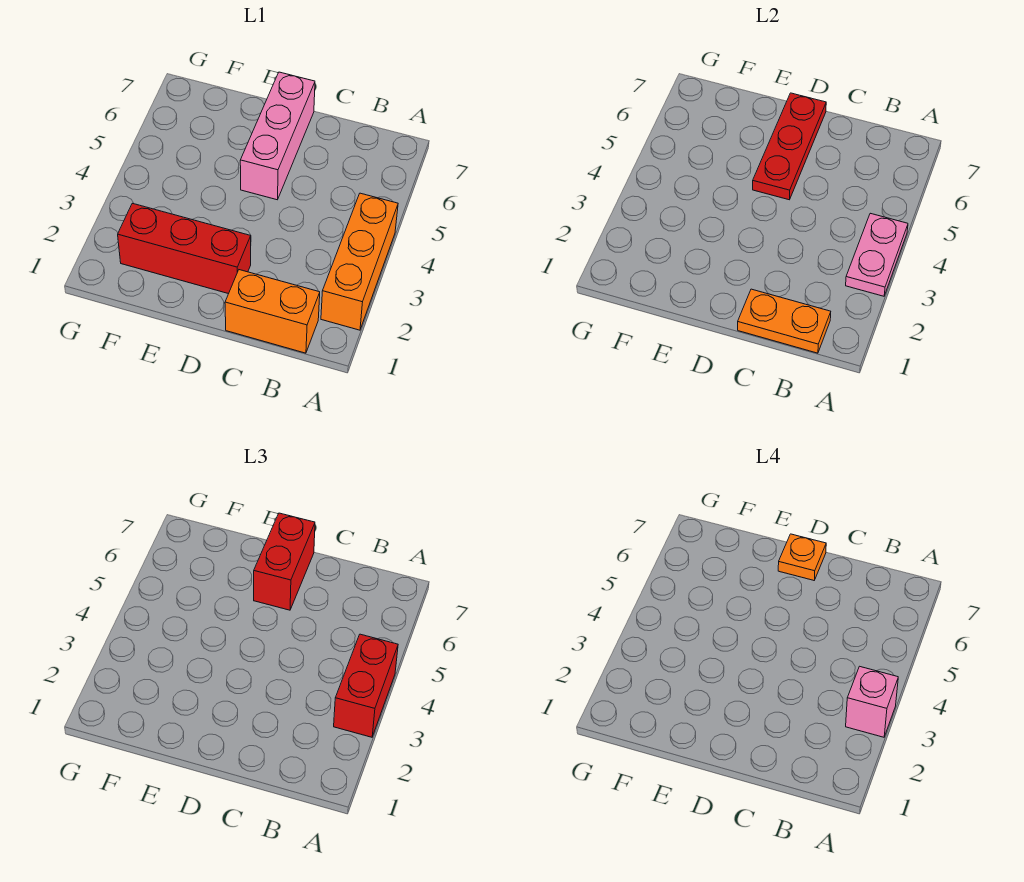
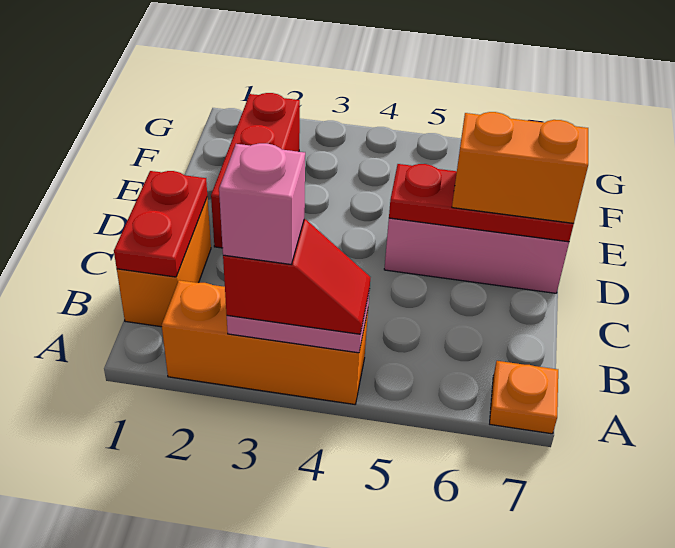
red 1x2 brick [334,634,398,737] -> red 1x2 slope [223,219,370,334]
orange 1x2 plate [738,289,831,353] -> red 1x2 plate [114,171,207,277]
red 1x2 brick [254,513,315,610] -> orange 1x2 brick [452,112,588,223]
orange 1x1 plate [778,534,826,580] -> orange 1x1 plate moved to [490,361,558,434]

